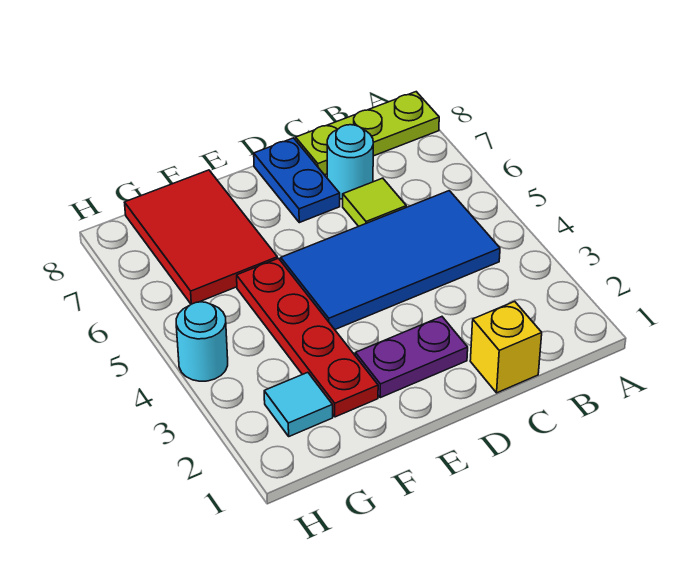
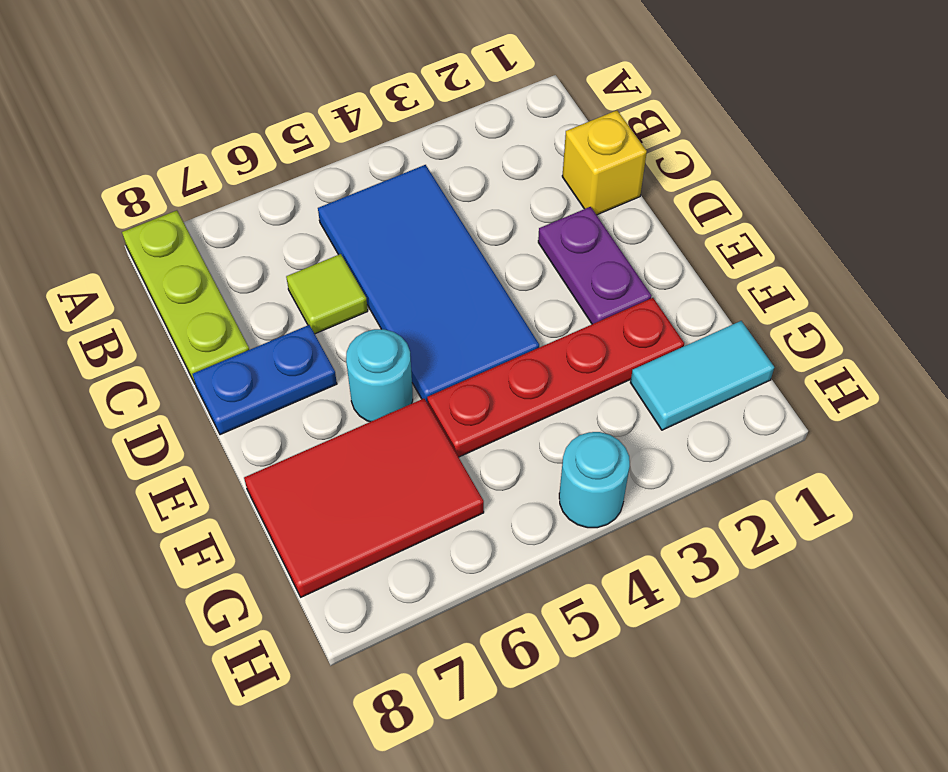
cyan 1x1 round brick [327,125,373,199] -> cyan 1x1 round brick moved to [346,329,413,422]
cyan 1x1 tile [264,372,333,436] -> cyan 1x2 tile [630,321,774,430]

